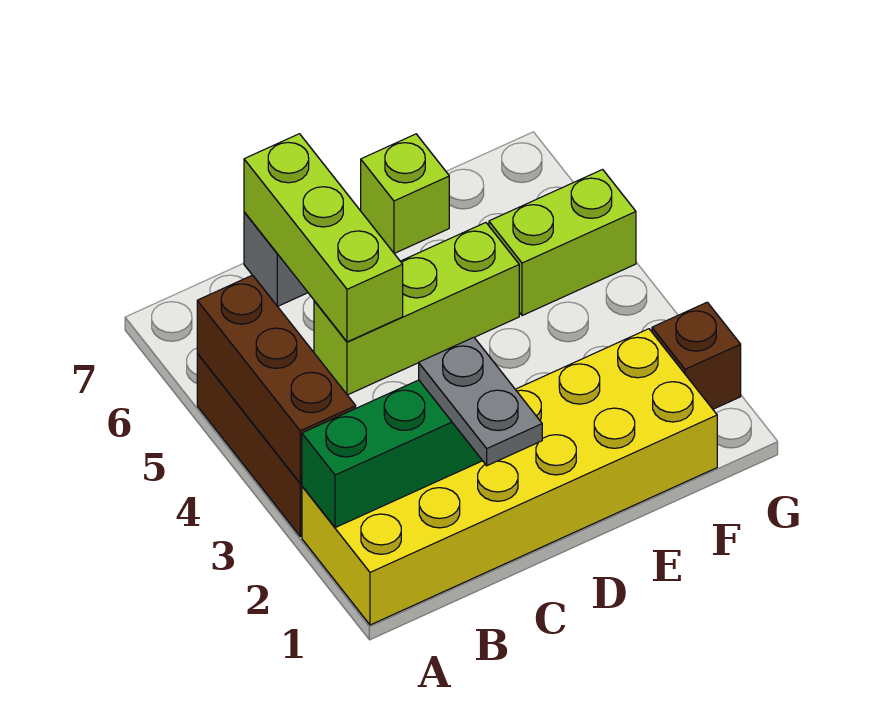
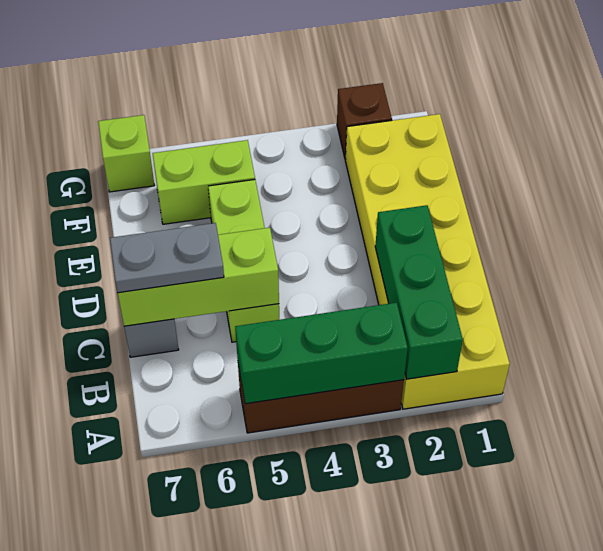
brown 1x3 brick [197,275,356,483] -> green 1x3 brick [235,303,408,404]
grey 1x2 plate [419,337,542,466] -> grey 1x2 plate moved to [110,223,224,293]
lime 1x1 brick [360,134,449,253] -> lime 1x1 brick moved to [98,115,154,192]
lime 1x2 brick [489,170,636,316] -> lime 1x2 brick turned to [152,140,255,224]

